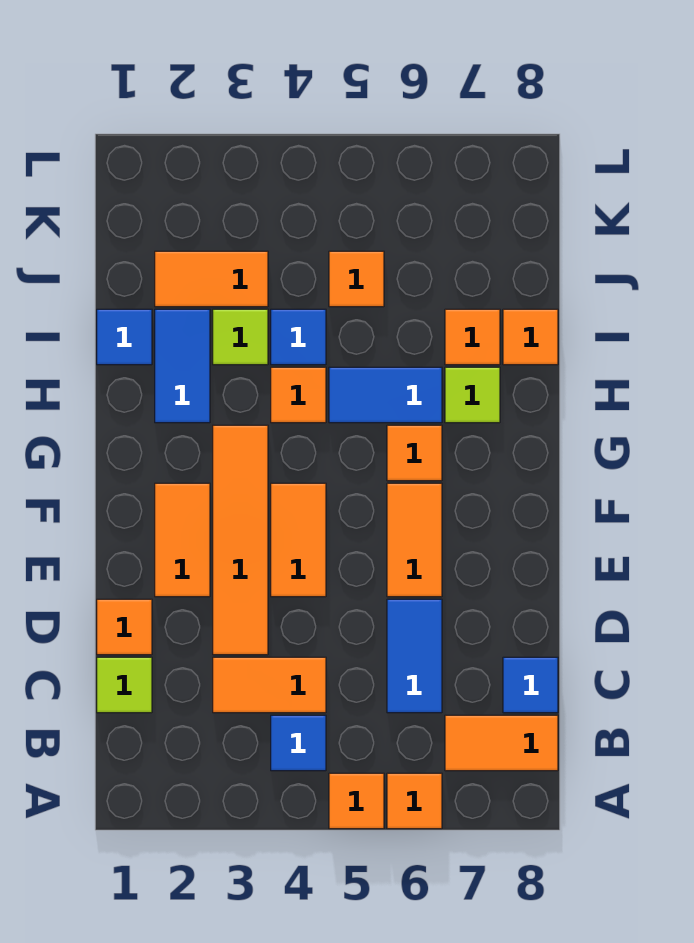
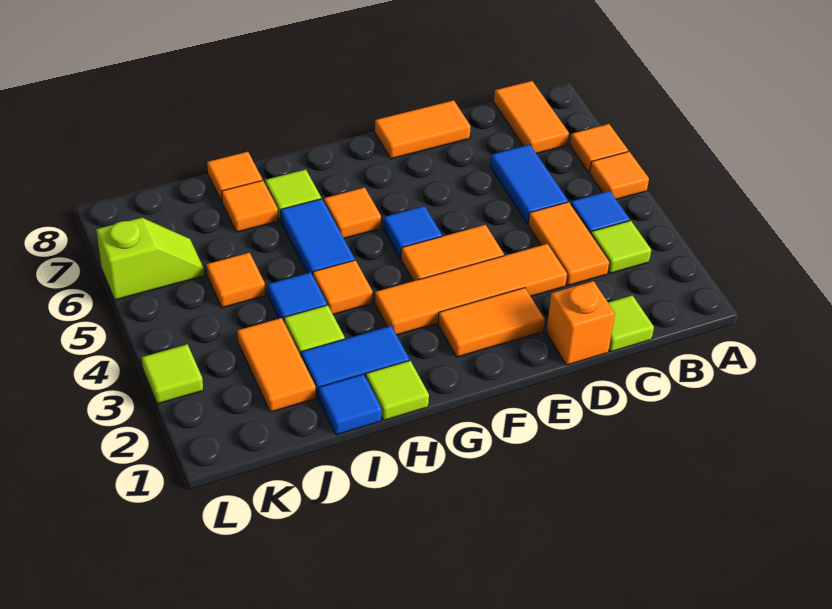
none -> lime 1x1 tile [591,221,651,274]
blue 1x2 tile [387,599,442,713] -> blue 1x2 tile turned to [491,145,568,224]
blue 1x1 tile [503,657,558,713] -> blue 1x1 tile moved to [384,206,442,259]
orange 1x1 tile [97,599,152,655] -> orange 1x1 brick [546,281,615,365]
orange 1x2 tile [387,483,442,597] -> orange 1x2 tile moved to [375,100,471,159]
none -> lime 1x1 tile [366,361,429,420]
none -> lime 1x2 slope [96,218,204,300]
none -> lime 1x1 tile [142,344,203,404]

